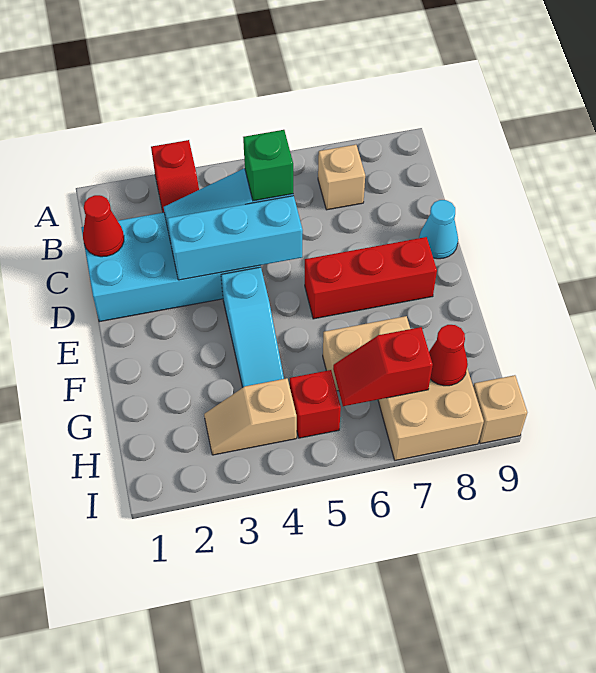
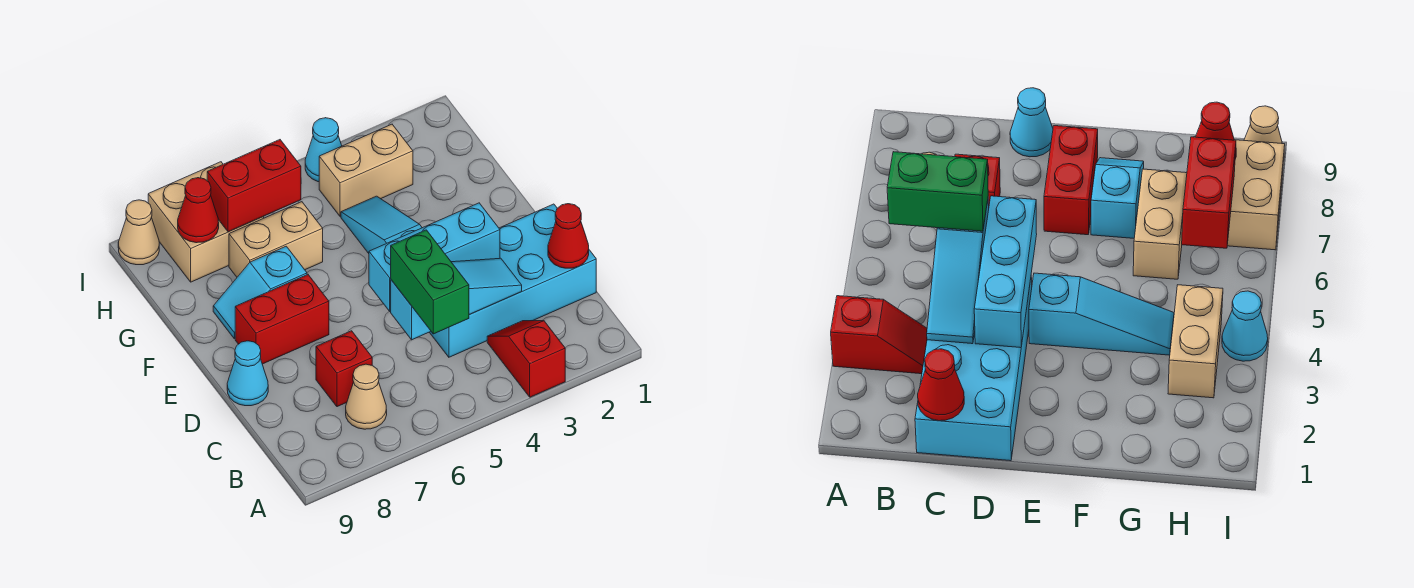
tan 1x1 brick [318,145,365,210] -> tan 1x1 cone [346,364,387,429]
green 1x1 brick [243,130,293,201] -> green 1x2 brick [391,230,469,334]
red 1x3 brick [305,237,437,319] -> red 1x2 brick [235,275,329,364]
none -> cyan 1x2 slope [213,246,307,338]
tan 1x2 slope [204,378,297,455] -> tan 1x2 brick [319,124,413,216]
red 1x1 brick [290,370,341,438] -> red 1x1 brick moved to [316,331,372,407]
red 1x2 slope [333,327,433,406] -> red 1x2 brick [207,140,301,232]
none -> cyan 1x1 cone [305,118,342,182]
tan 1x1 brick [473,375,527,444] -> tan 1x1 cone [118,200,159,265]

